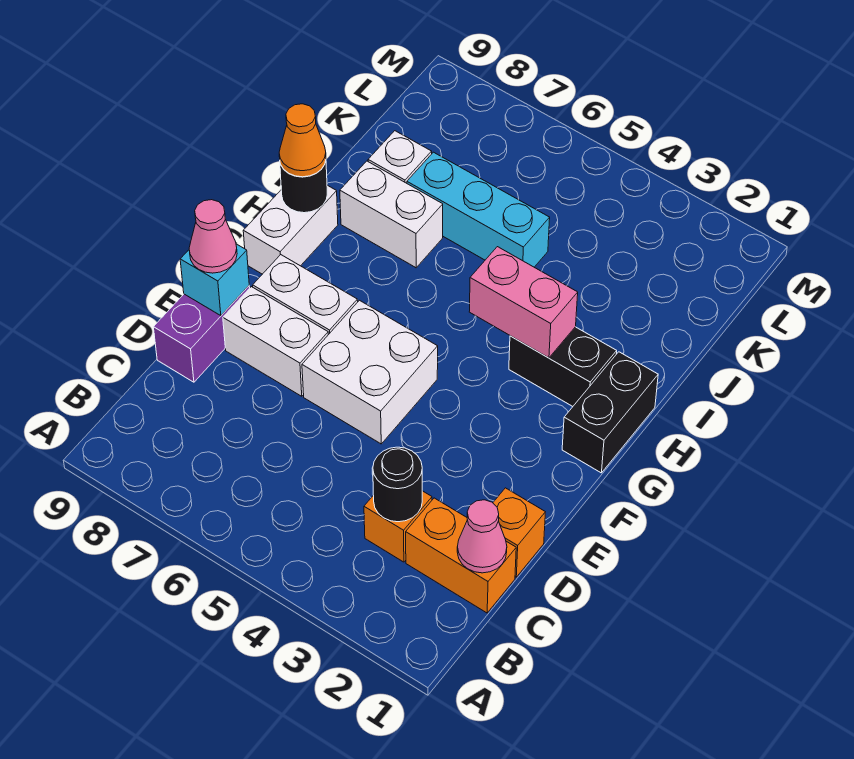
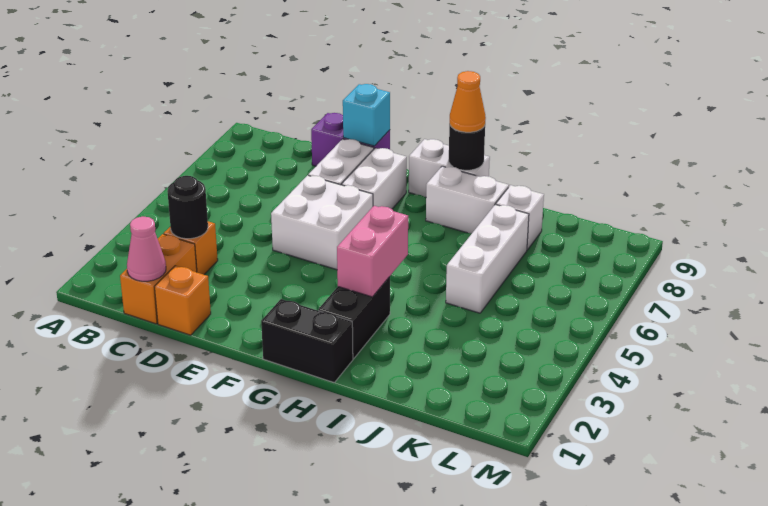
pink 1x1 cone [189,200,237,273] -> none
white 1x2 brick [340,161,443,268] -> white 1x2 brick turned to [426,166,509,233]
cyan 1x3 brick [407,152,550,267] -> white 1x3 brick [446,204,529,313]

